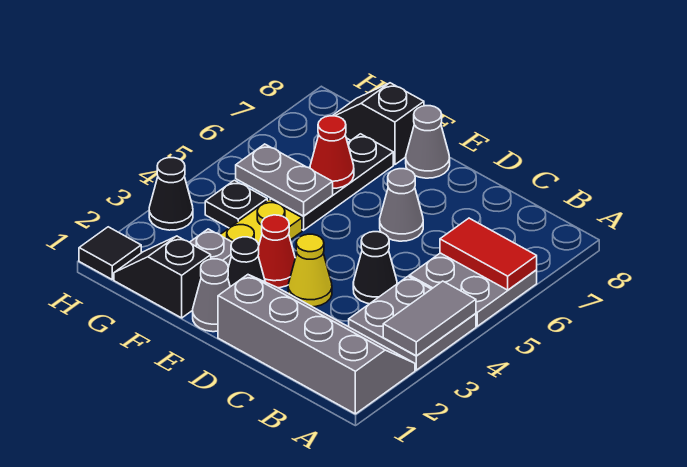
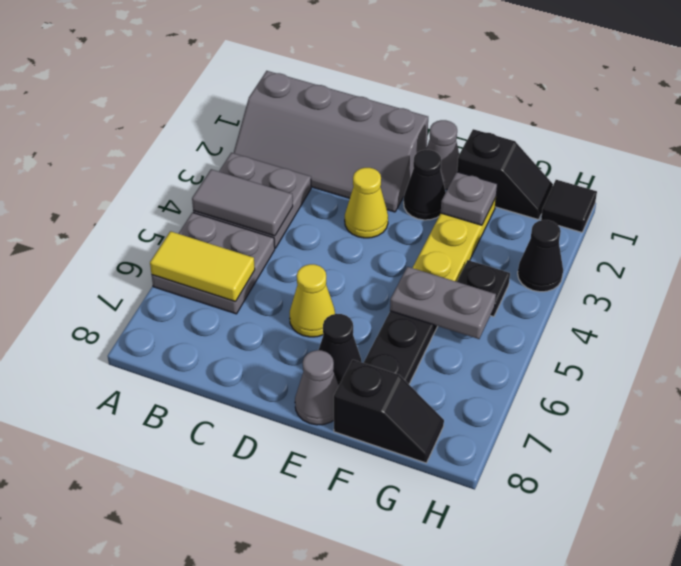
grey 1x2 tile [383,281,476,356] -> grey 1x2 tile turned to [192,169,293,236]
red 1x2 tile [440,218,537,290] -> yellow 1x2 tile [150,231,255,302]
black 1x1 cone [353,232,397,304] -> black 1x1 cone moved to [319,314,361,385]
grey 1x1 cone [380,169,423,241] -> yellow 1x1 cone [290,264,335,337]
red 1x1 cone [258,215,295,288] -> none
red 1x1 cone [310,116,354,188] -> none

